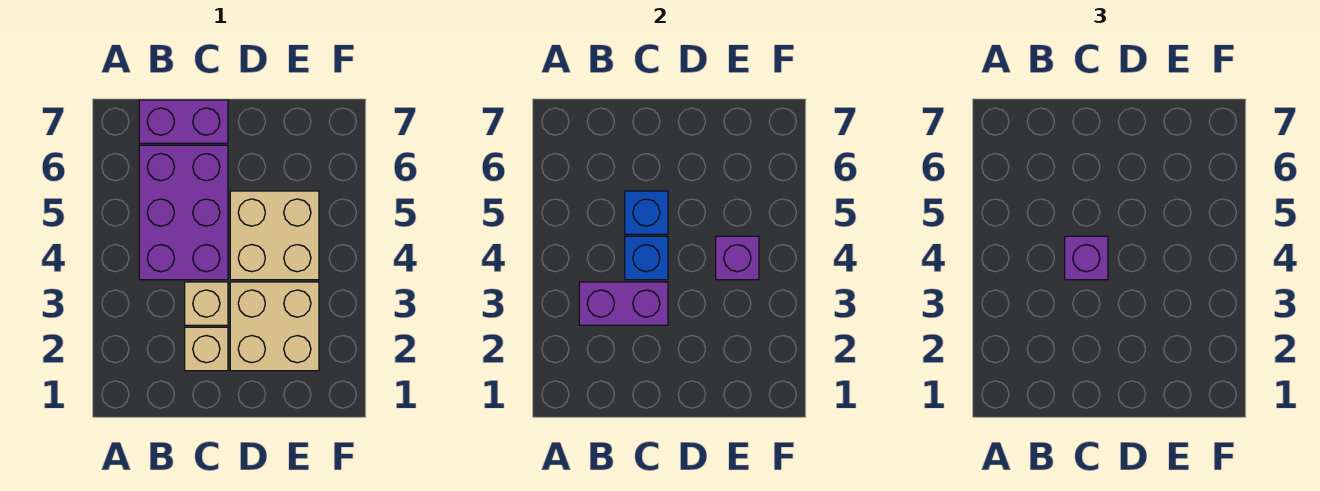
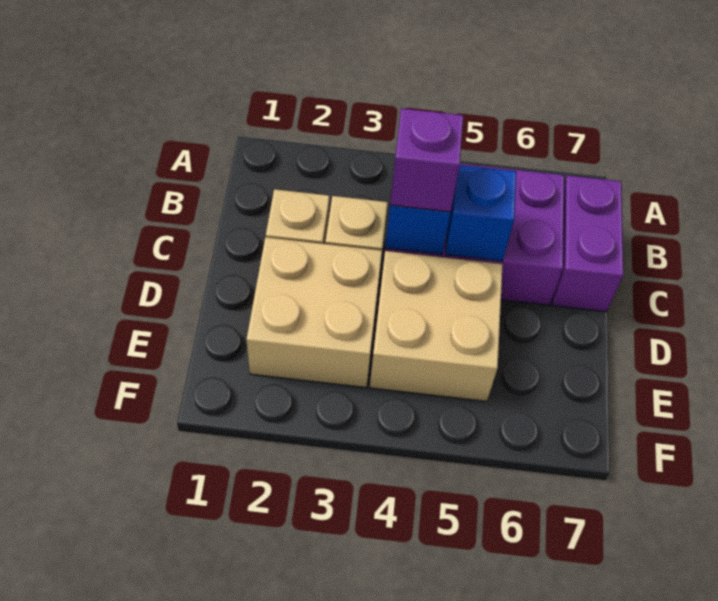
purple 1x2 brick [579,282,668,325] -> none
purple 1x1 brick [716,236,759,280] -> none

